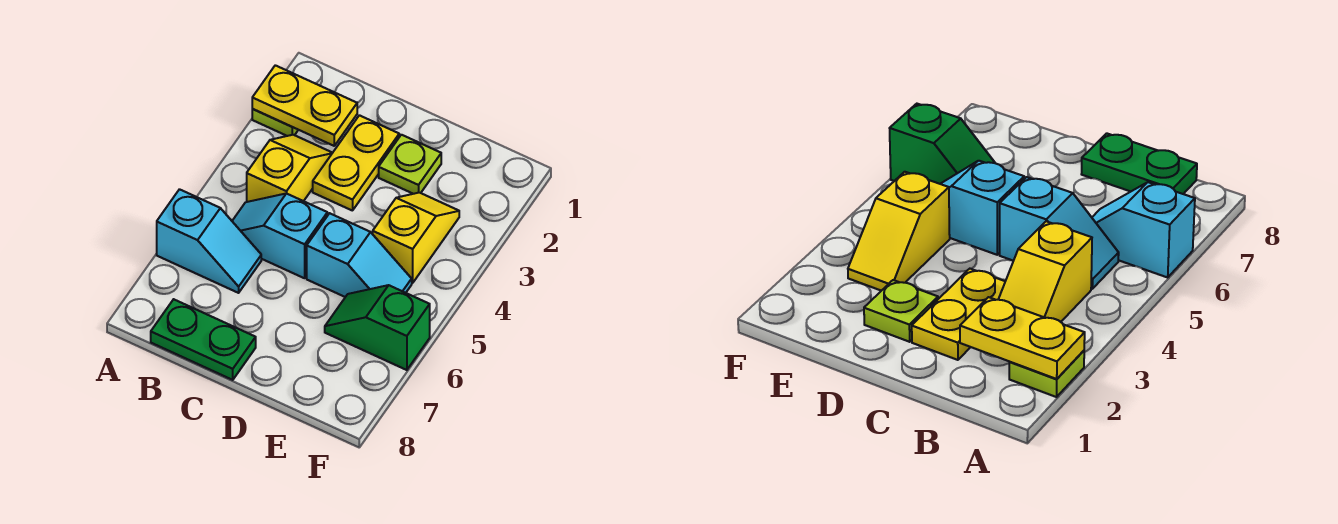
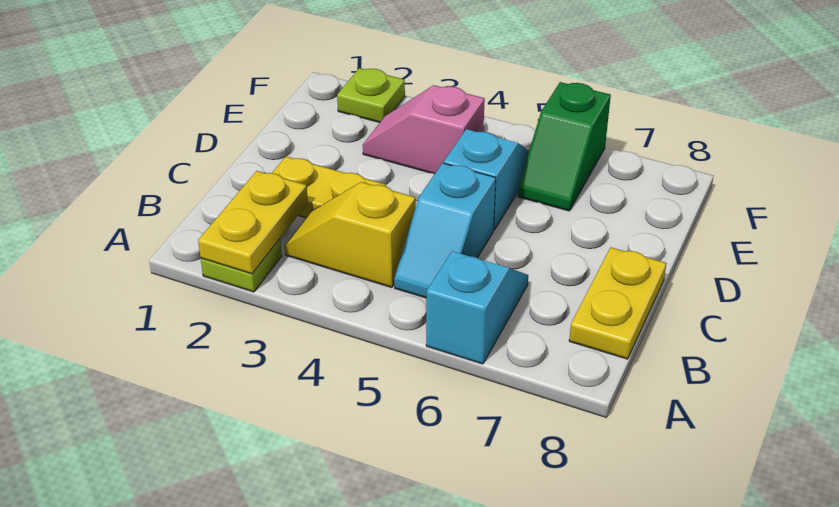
green 1x2 plate [151,299,256,380] -> yellow 1x2 plate [569,247,666,359]
lime 1x1 plate [379,135,441,194] -> lime 1x1 plate moved to [337,68,405,122]
yellow 1x2 slope [373,193,459,283] -> pink 1x2 slope [363,85,485,174]

